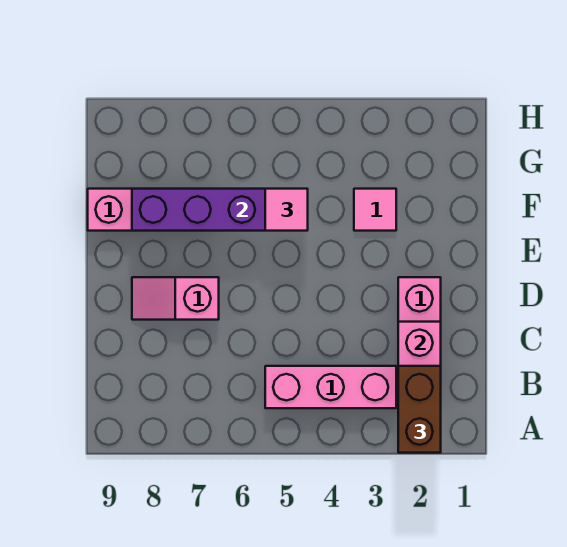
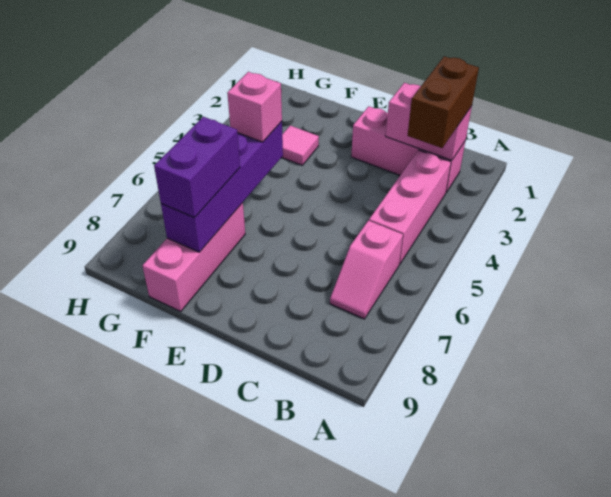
brown 1x2 brick [398,366,441,453] -> brown 1x2 brick turned to [407,56,479,148]
pink 1x2 slope [132,277,219,320] -> pink 1x2 slope moved to [330,220,403,319]
pink 1x1 tile [265,189,308,231] -> pink 1x1 brick [227,72,282,142]
none -> purple 1x2 brick [154,117,240,217]

